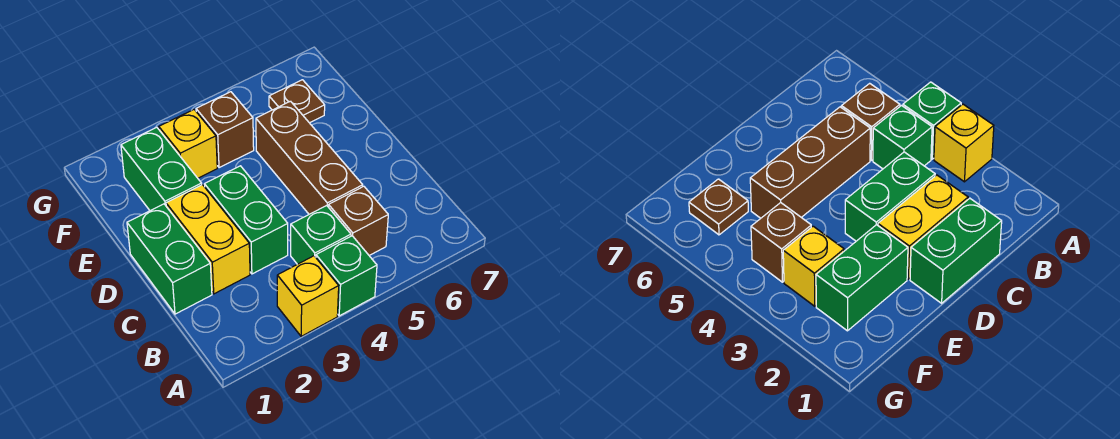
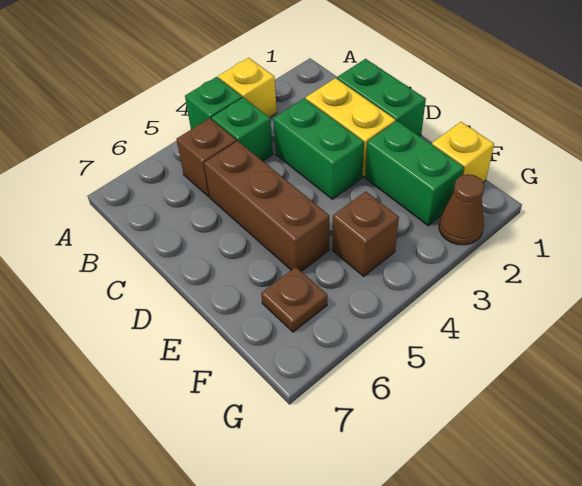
yellow 1x1 brick [159,110,217,178] -> yellow 1x1 brick moved to [432,122,494,182]
none -> brown 1x1 cone [439,174,484,245]

